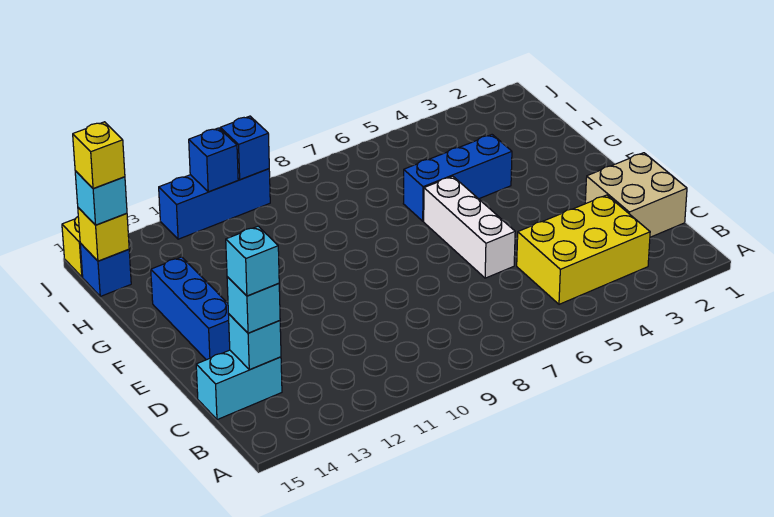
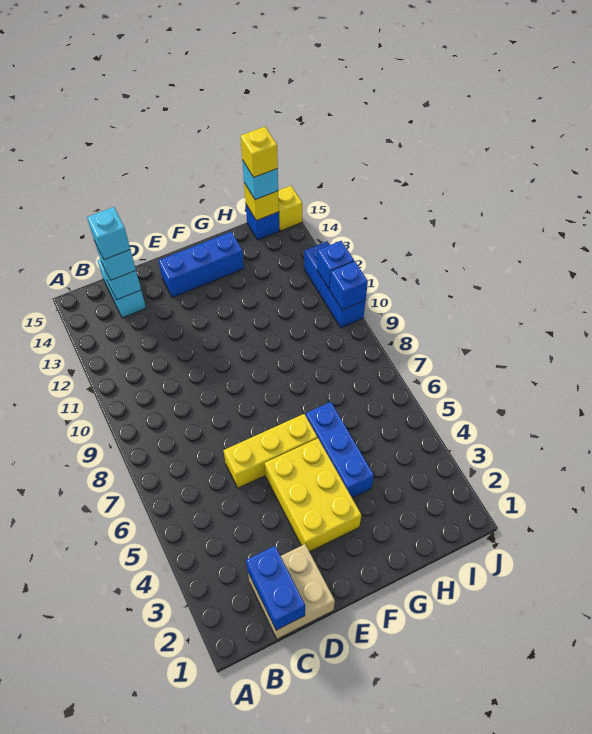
yellow 2x3 brick [517,195,650,304] -> yellow 2x3 brick moved to [265,438,361,552]
none -> blue 1x2 brick [246,546,305,630]
white 1x3 brick [424,176,515,278] -> yellow 1x3 brick [223,414,318,488]

